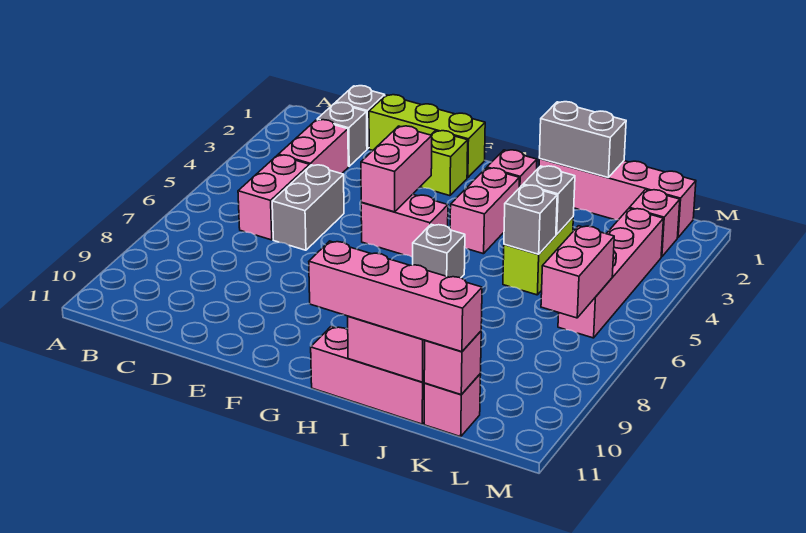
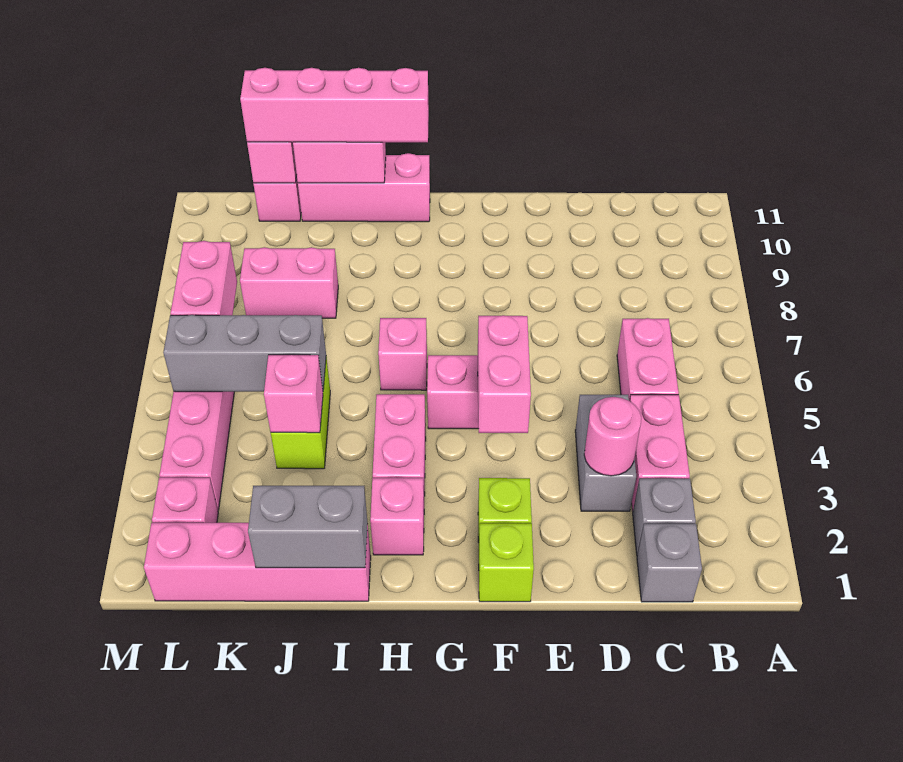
lime 1x3 brick [369,95,485,178] -> lime 1x1 brick [479,523,534,602]
none -> pink 1x1 round brick [584,397,641,476]
grey 1x2 brick [272,165,344,250] -> grey 1x2 brick moved to [575,395,636,511]
grey 1x1 brick [413,224,465,278] -> pink 1x1 brick [378,318,427,390]
grey 1x1 brick [523,166,575,235] -> pink 1x1 brick [264,355,323,433]
grey 1x1 brick [504,185,557,254] -> grey 1x3 brick [163,315,326,392]
none -> pink 1x2 brick [240,247,338,318]

